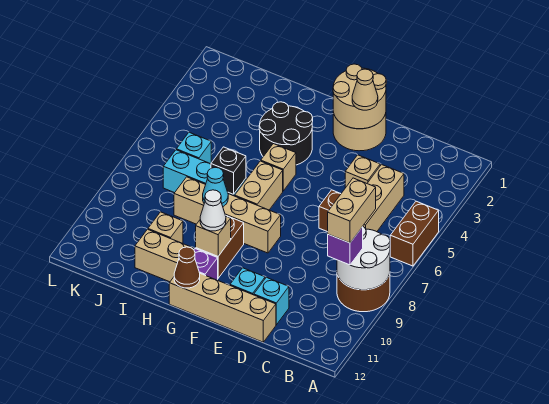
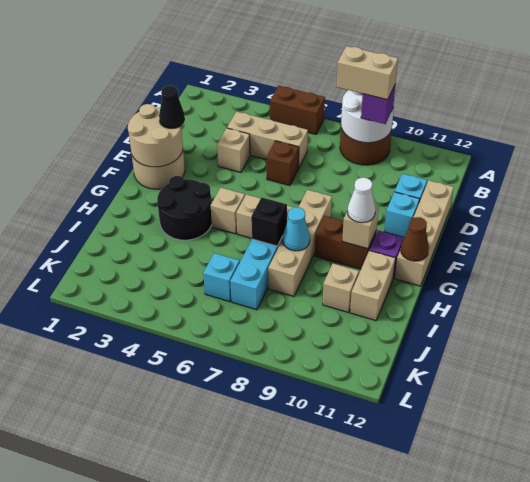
tan 1x1 cone [352,69,378,110] -> black 1x1 cone [159,86,185,128]

